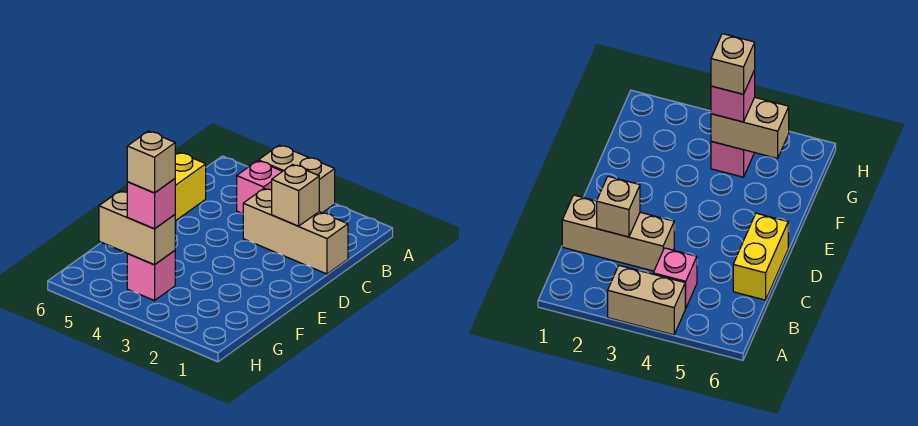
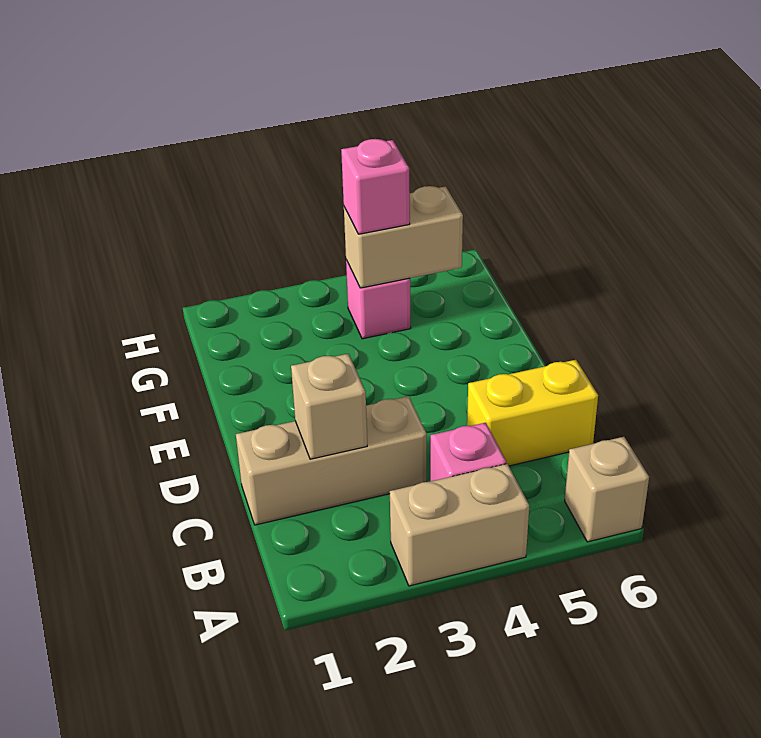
yellow 1x2 brick [175,152,206,221] -> yellow 1x2 brick turned to [467,360,598,466]
tan 1x1 brick [127,131,175,193] -> tan 1x1 brick moved to [565,437,649,542]

